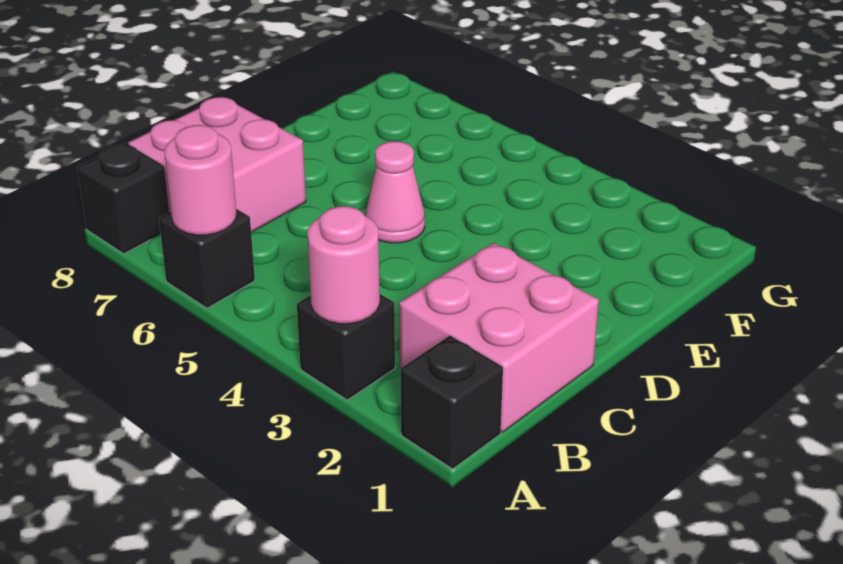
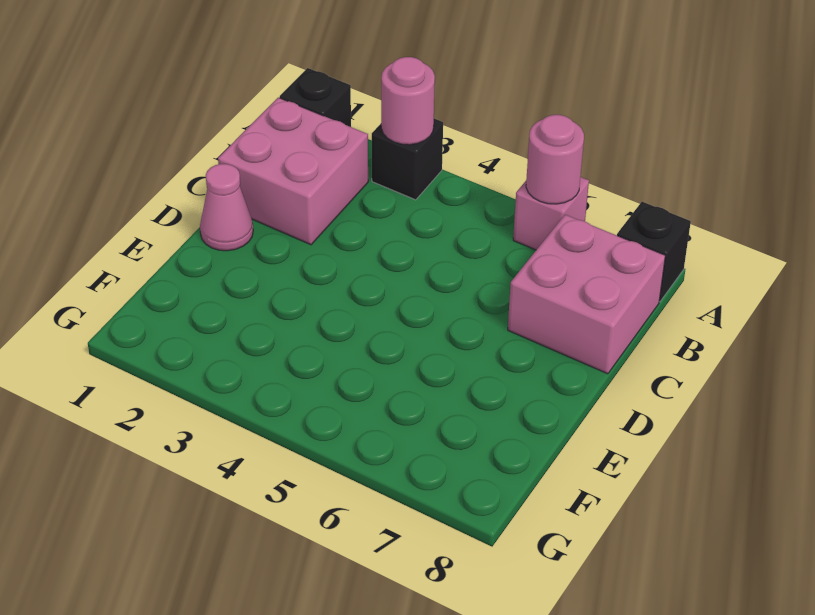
black 1x1 brick [159,209,255,308] -> pink 1x1 brick [513,177,589,250]
pink 1x1 cone [366,141,425,243] -> pink 1x1 cone moved to [200,164,253,251]

